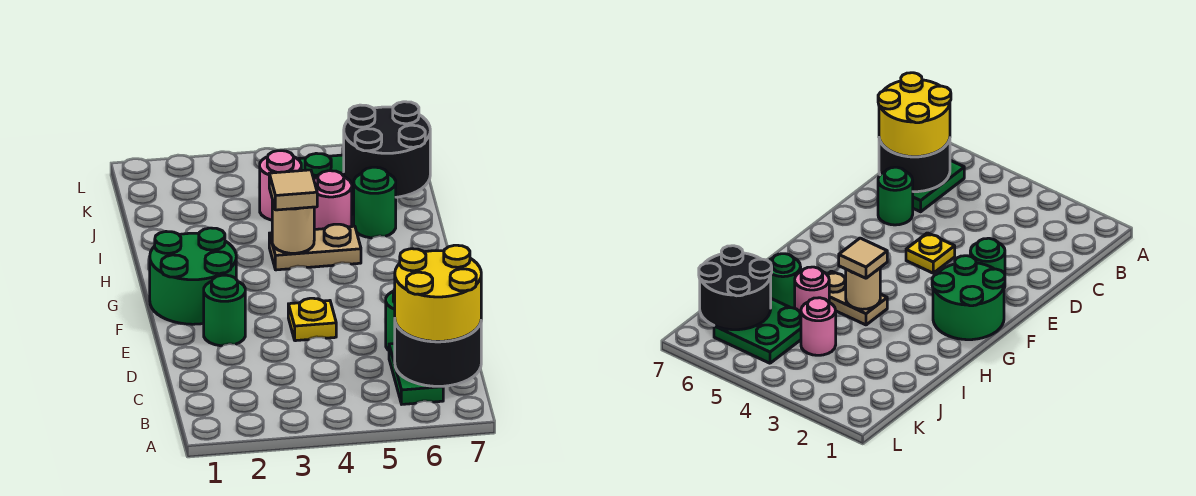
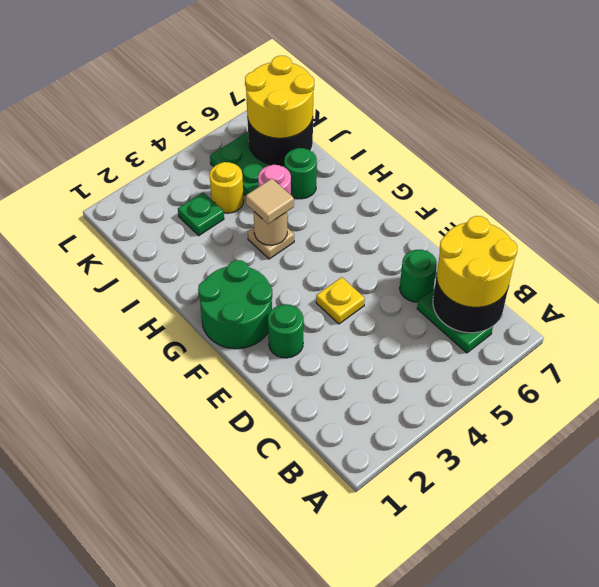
tan 1x2 plate [269,224,361,270] -> tan 1x1 plate [248,227,294,259]
none -> green 1x1 plate [178,192,224,236]
pink 1x1 round brick [260,151,301,220] -> yellow 1x1 round brick [210,162,244,213]
none -> yellow 2x2 round brick [245,56,314,138]

